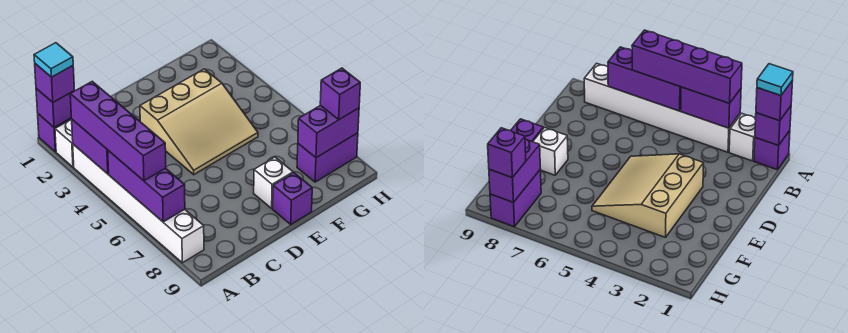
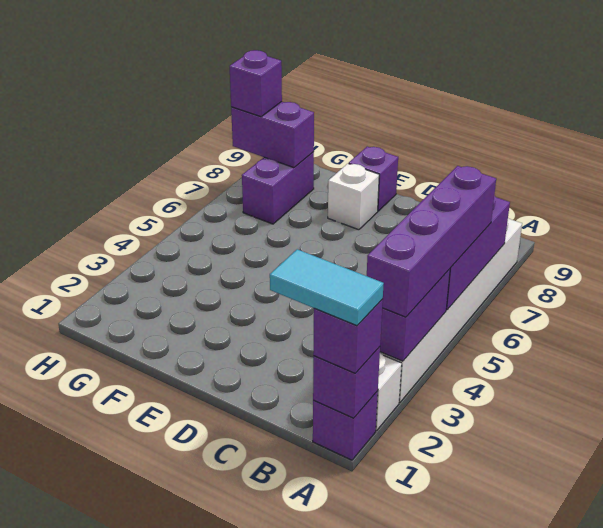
cyan 1x1 tile [34,43,73,77] -> cyan 1x2 tile [270,249,384,326]
tan 3x3 slope [140,69,258,175] -> none
purple 1x2 brick [297,133,358,182] -> purple 1x2 brick turned to [242,152,314,224]

